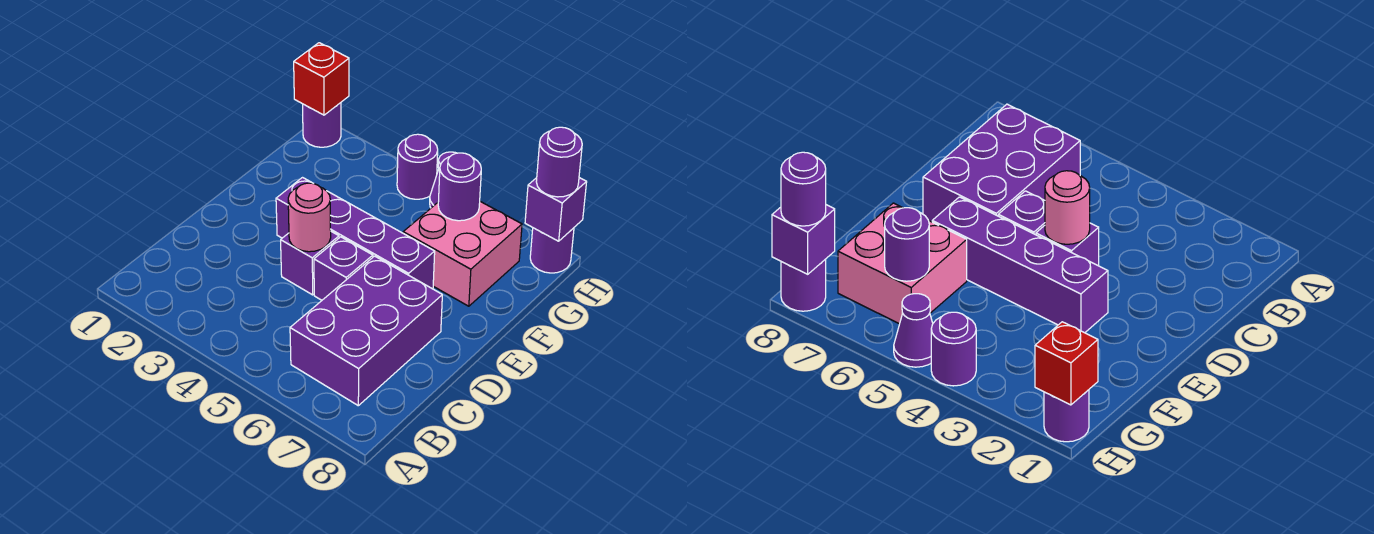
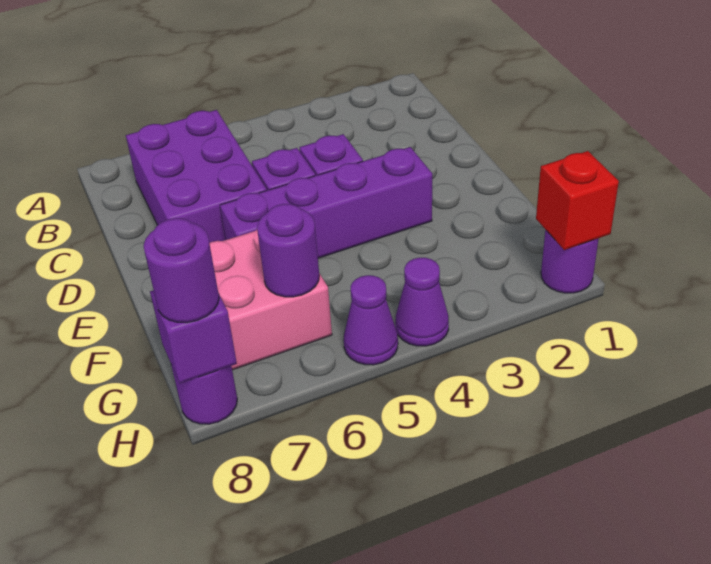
pink 1x1 round brick [288,183,331,252] -> none
purple 1x1 round brick [397,134,438,199] -> purple 1x1 cone [395,258,449,346]

